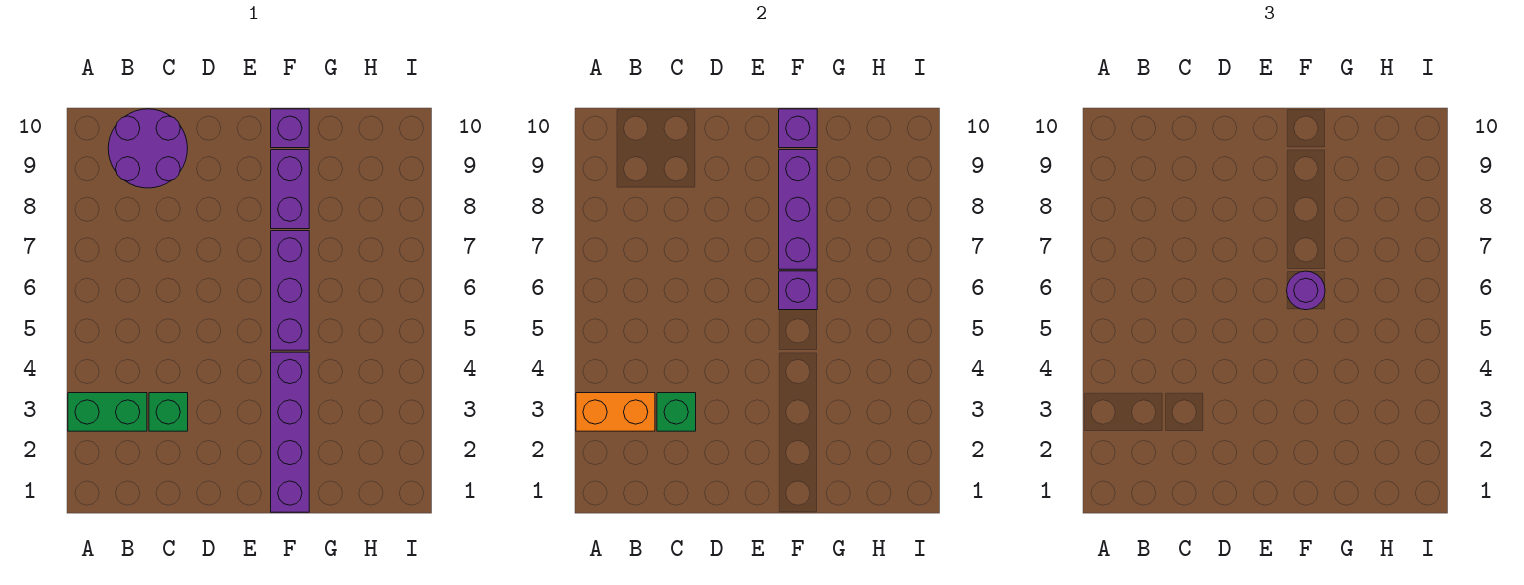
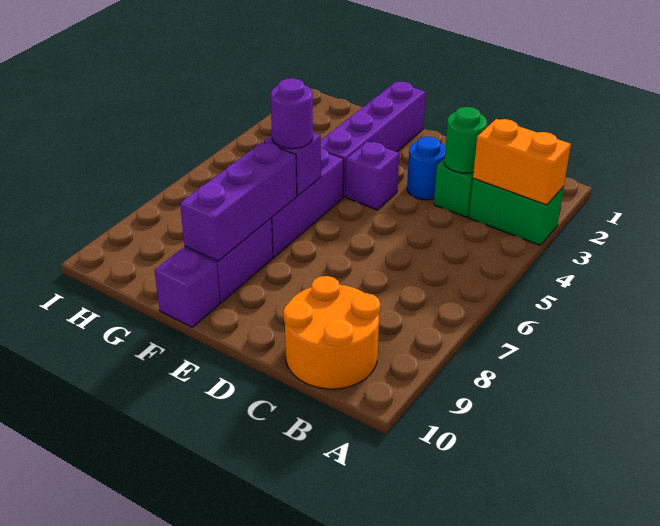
purple 2x2 round brick [108,109,188,188] -> orange 2x2 round brick [283,276,380,389]
green 1x1 brick [657,393,696,431] -> green 1x1 round brick [444,107,487,173]
none -> blue 1x1 round brick [407,137,445,200]
purple 1x1 brick [779,109,817,148] -> purple 1x1 brick moved to [346,142,399,210]

